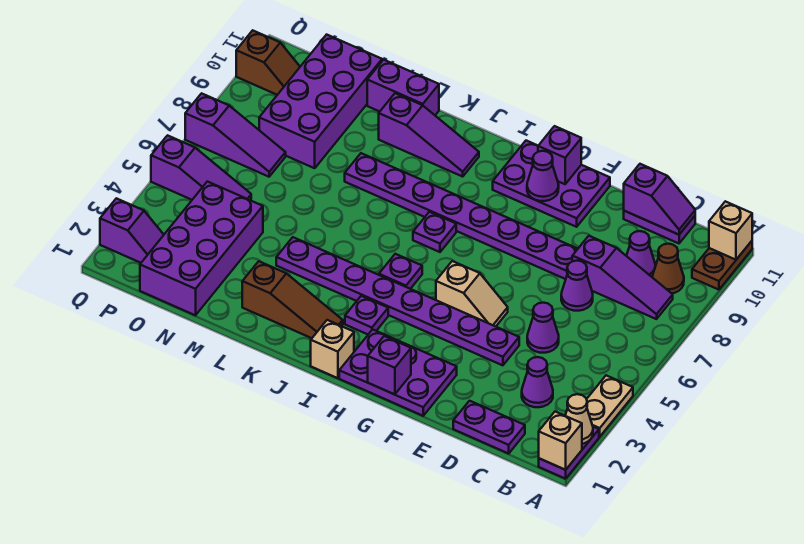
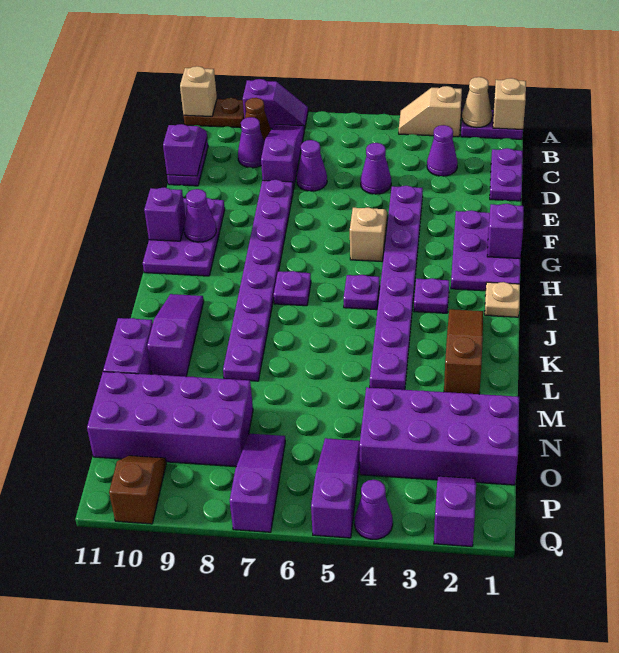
tan 1x2 plate [587,375,633,437] -> tan 1x2 slope [399,86,462,137]
none -> purple 1x2 slope [243,79,308,130]
tan 1x1 brick [311,320,354,378] -> tan 1x1 plate [485,282,520,317]
none -> purple 1x1 cone [354,480,393,539]

